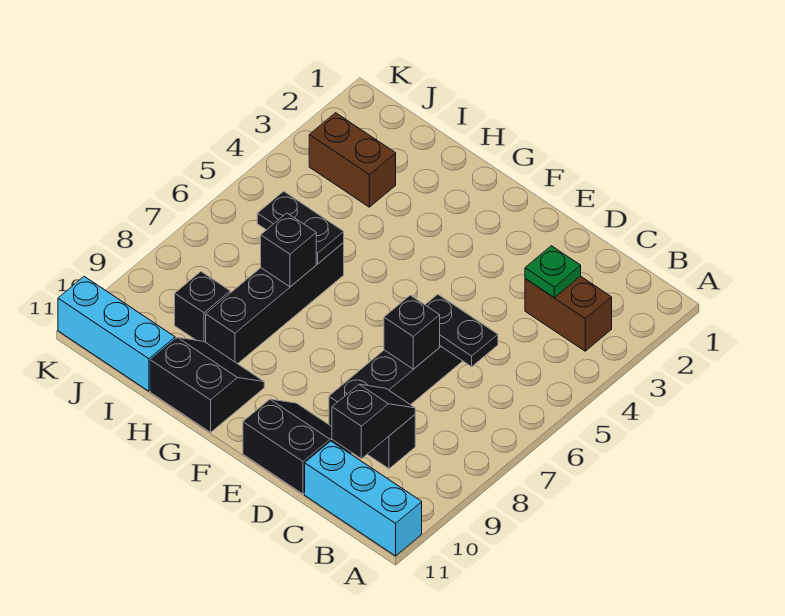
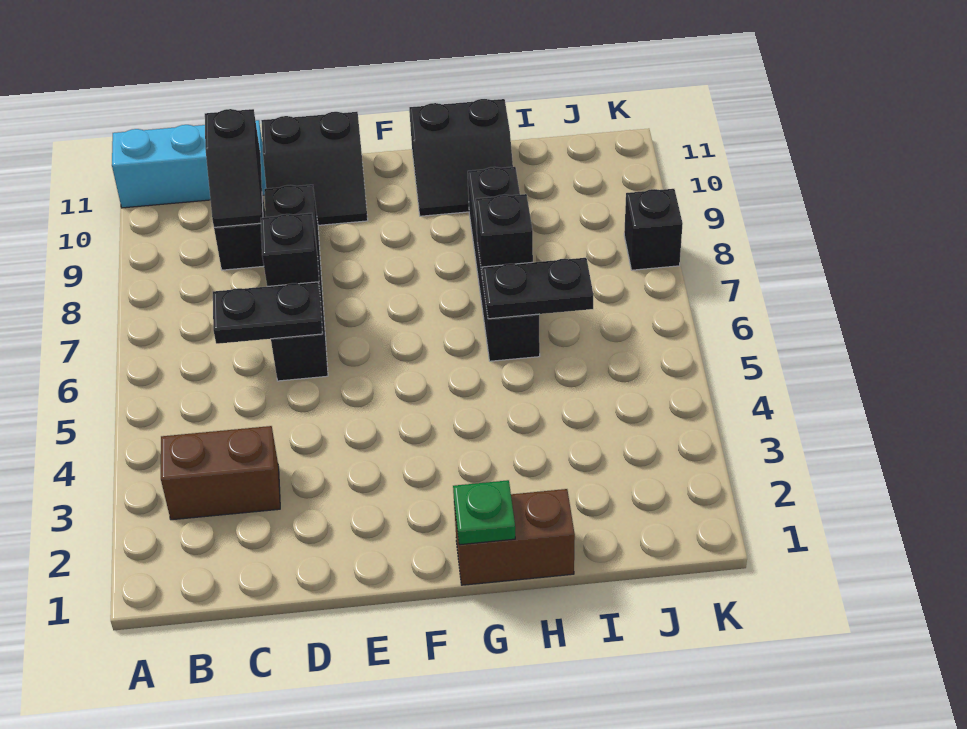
green 1x1 plate [525,246,581,298] -> green 1x1 plate moved to [453,480,515,545]
brown 1x2 brick [309,113,396,207] -> brown 1x2 brick moved to [454,489,575,585]
black 1x1 brick [175,272,230,342] -> black 1x1 brick moved to [624,189,683,270]
cyan 1x3 brick [58,276,175,391] -> none

